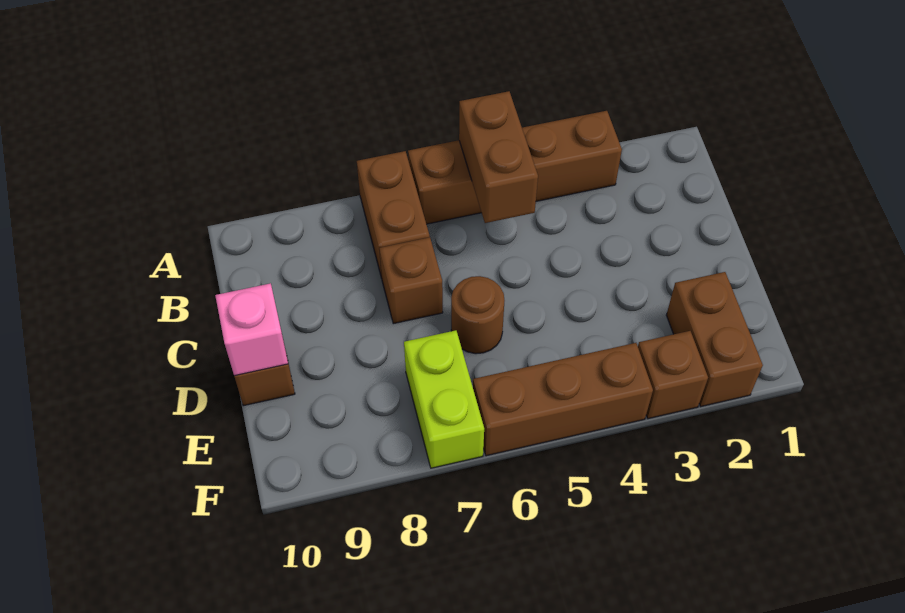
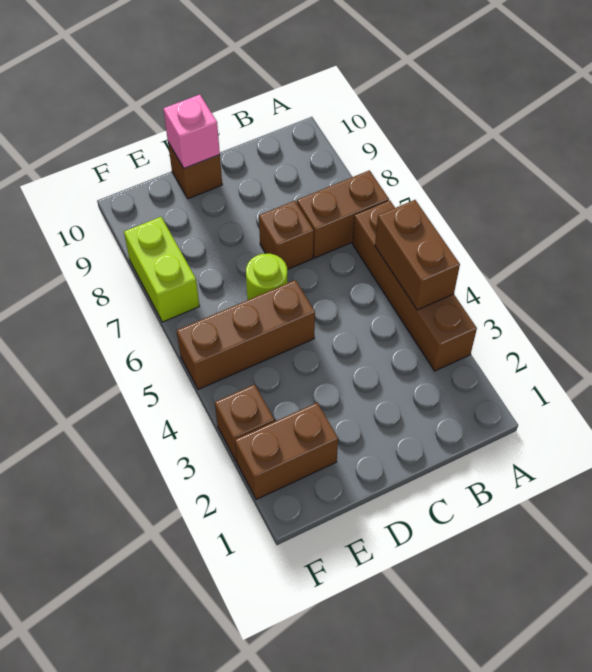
brown 1x2 brick [459,91,538,223] -> brown 1x2 brick turned to [375,200,460,310]
brown 1x1 round brick [451,276,505,354] -> lime 1x1 round brick [246,254,287,300]
lime 1x2 brick [404,330,484,468] -> lime 1x2 brick turned to [124,217,199,322]
brown 1x3 brick [473,343,653,456] -> brown 1x3 brick turned to [177,280,315,390]

